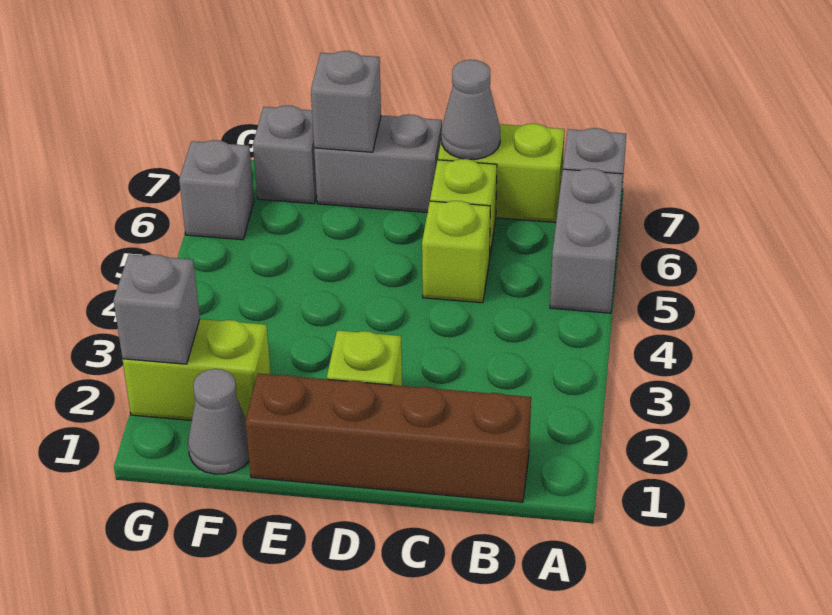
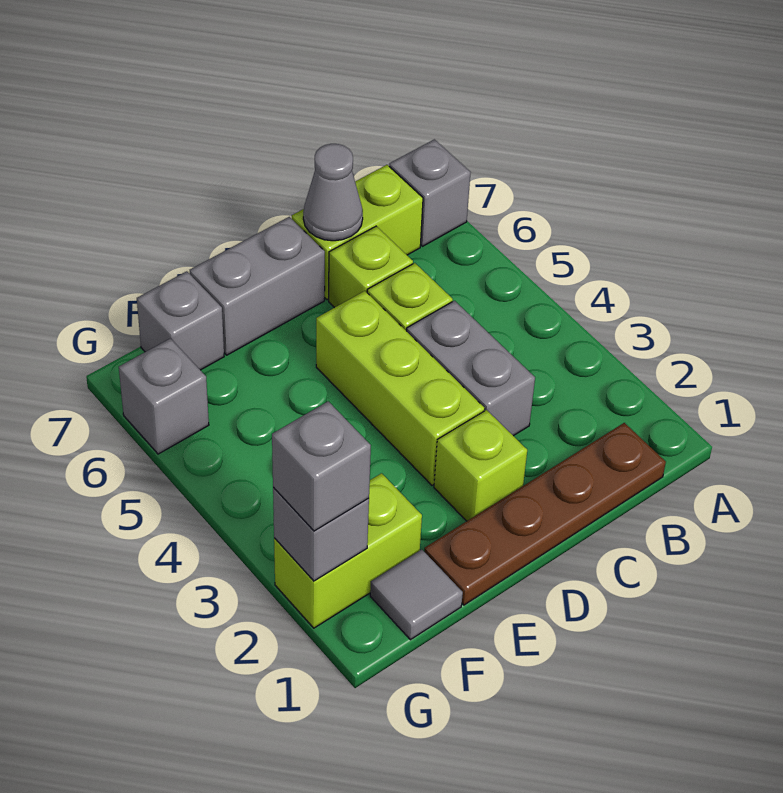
grey 1x2 brick [550,168,623,313] -> grey 1x2 brick moved to [407,301,535,436]
brown 1x4 brick [246,373,531,502] -> brown 1x4 plate [424,423,666,605]
none -> lime 1x3 brick [316,291,485,485]
grey 1x1 brick [311,51,381,152] -> grey 1x1 brick moved to [272,401,371,531]
grey 1x1 cone [188,369,249,474] -> grey 1x1 tile [370,550,463,640]

